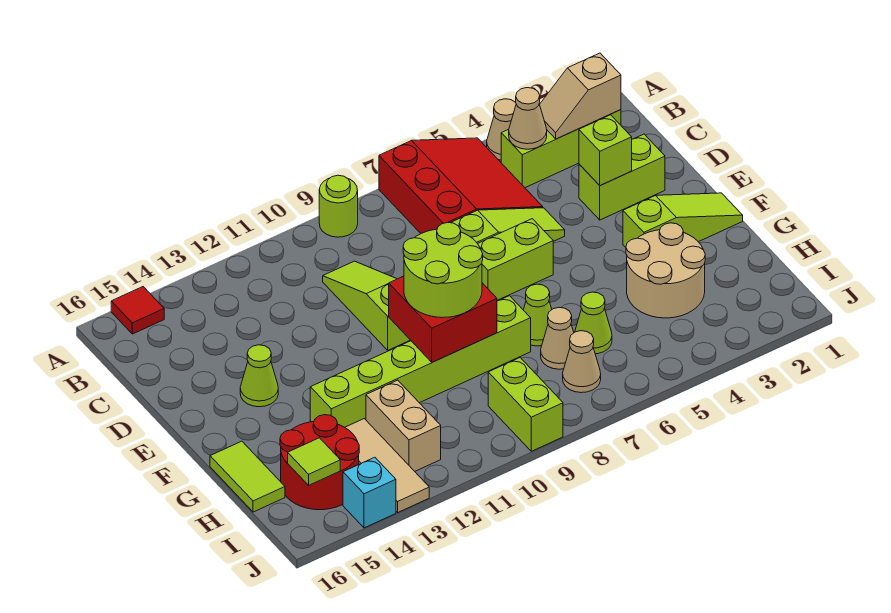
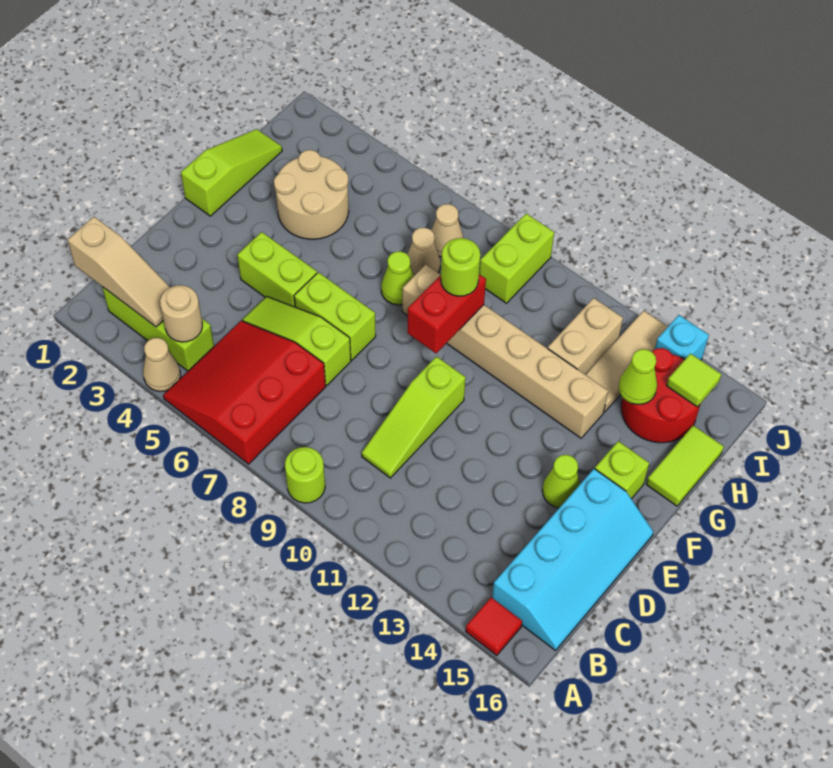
tan 1x2 slope [540,53,621,139] -> tan 1x3 slope [68,217,170,327]
tan 1x1 cone [509,88,547,149] -> tan 1x1 round brick [160,285,202,342]
none -> cyan 2x4 slope [492,469,653,650]
lime 1x2 brick [579,134,665,220] -> lime 1x2 brick moved to [237,232,317,307]
lime 1x1 brick [579,115,632,186] -> lime 1x1 brick moved to [595,441,649,499]
lime 1x3 slope [623,193,743,247] -> lime 1x3 slope turned to [181,129,282,216]
red 2x2 brick [389,276,497,362] -> red 1x2 brick [408,274,486,353]
lime 2x2 round brick [403,222,483,318] -> lime 1x1 round brick [441,238,480,296]
lime 1x6 brick [310,296,531,427] -> tan 1x6 brick [402,265,608,438]
lime 1x1 cone [575,292,612,354] -> lime 1x1 cone moved to [619,349,657,405]

